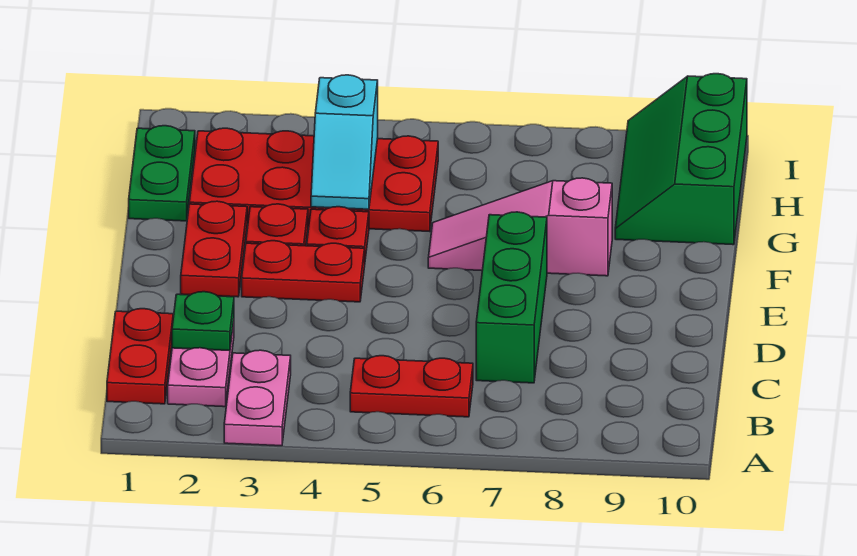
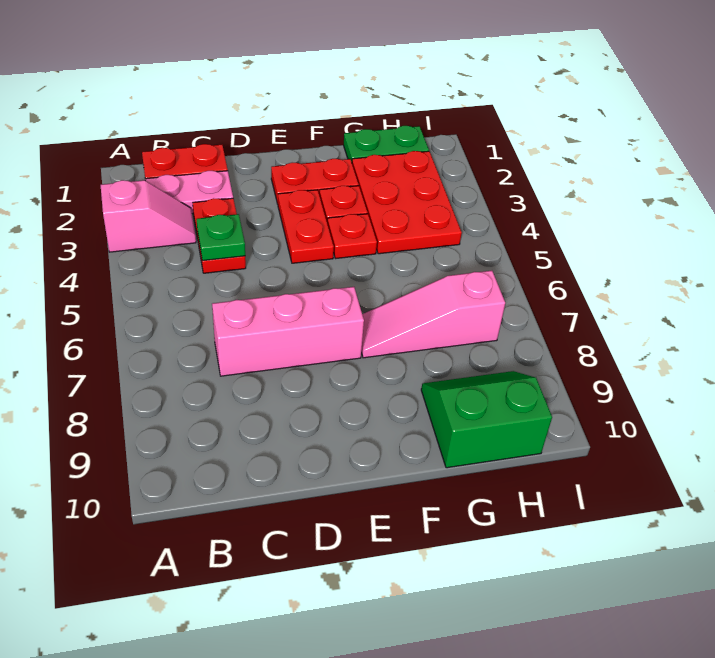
pink 1x2 plate [224,350,291,446] -> pink 1x2 slope [101,180,196,252]
red 1x2 plate [350,356,473,417] -> red 1x2 plate moved to [193,198,246,273]
green 1x1 plate [172,292,234,351] -> green 1x1 plate moved to [197,214,245,261]
green 1x3 brick [476,212,547,383] -> pink 1x3 brick [212,287,364,376]
pink 1x3 slope [428,178,612,276] -> pink 1x3 slope turned to [361,271,505,358]
red 2x4 plate [189,128,438,232] -> red 2x3 plate [352,151,462,254]
cyan 1x2 slope [311,75,378,209] -> none
green 2x3 slope [615,74,747,245] -> green 2x2 slope [421,371,552,468]

